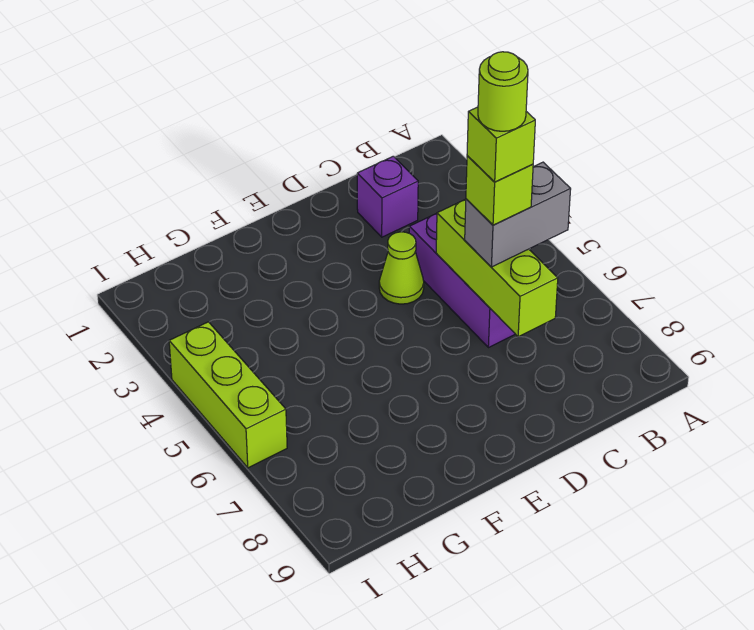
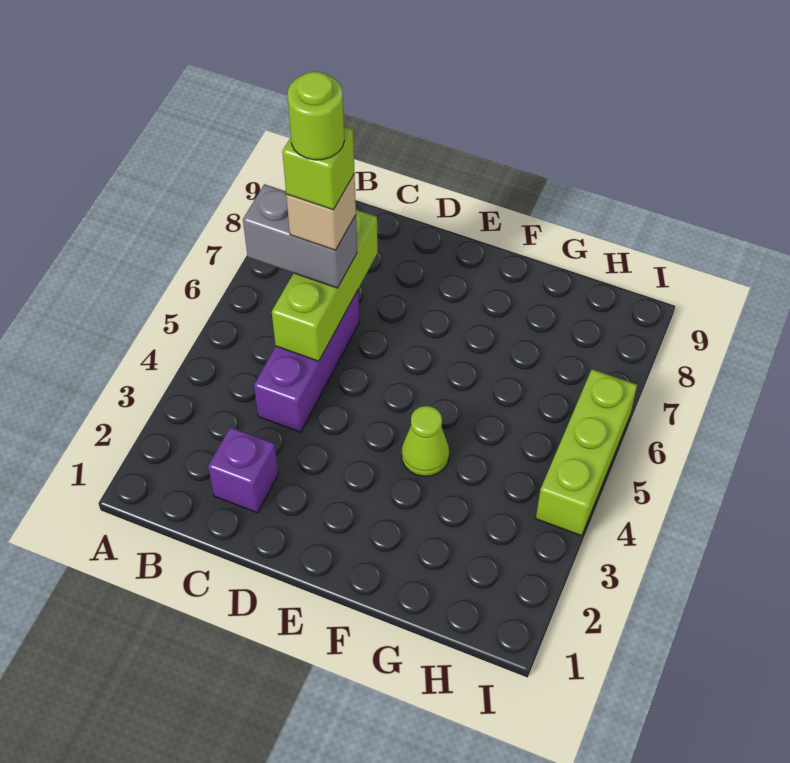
lime 1x1 brick [466,156,533,225] -> tan 1x1 brick [286,174,356,250]
lime 1x1 cone [379,232,424,304] -> lime 1x1 cone moved to [402,406,449,476]

